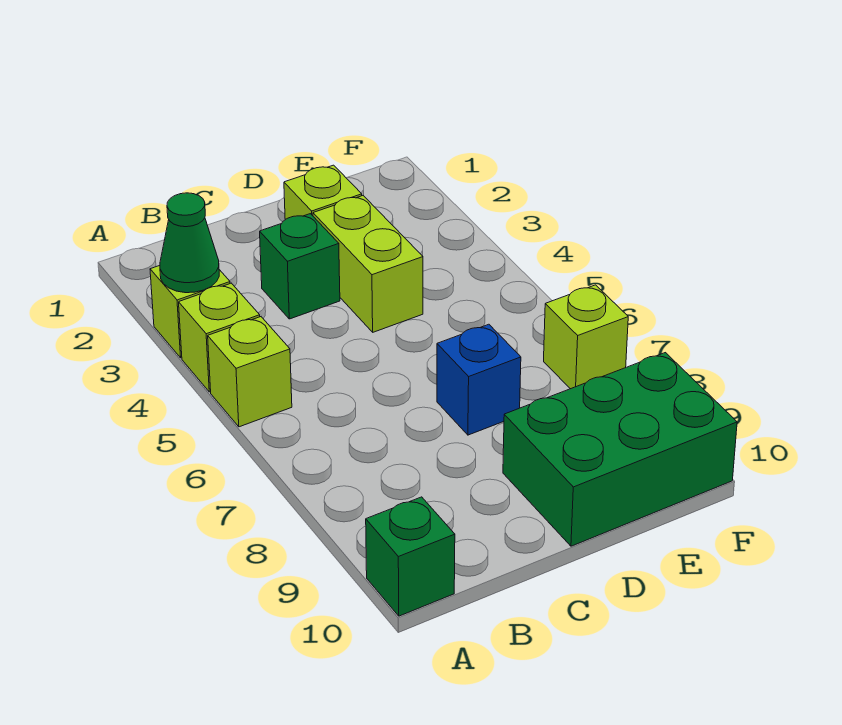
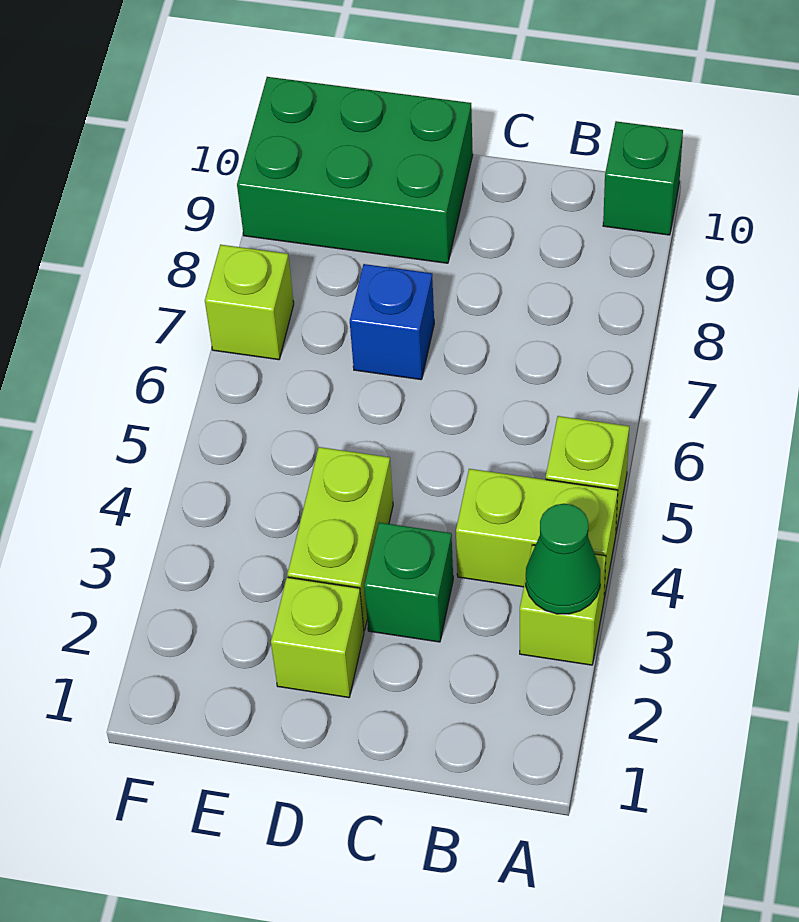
lime 1x1 brick [179,283,260,392] -> lime 1x2 brick [456,469,618,598]

